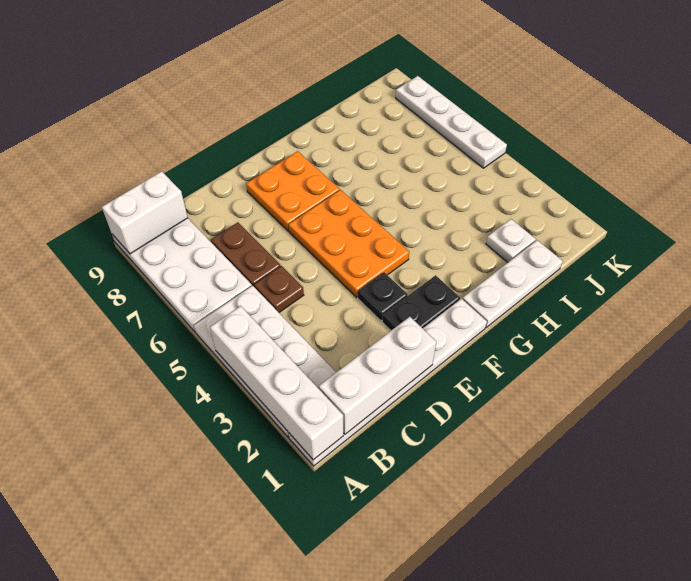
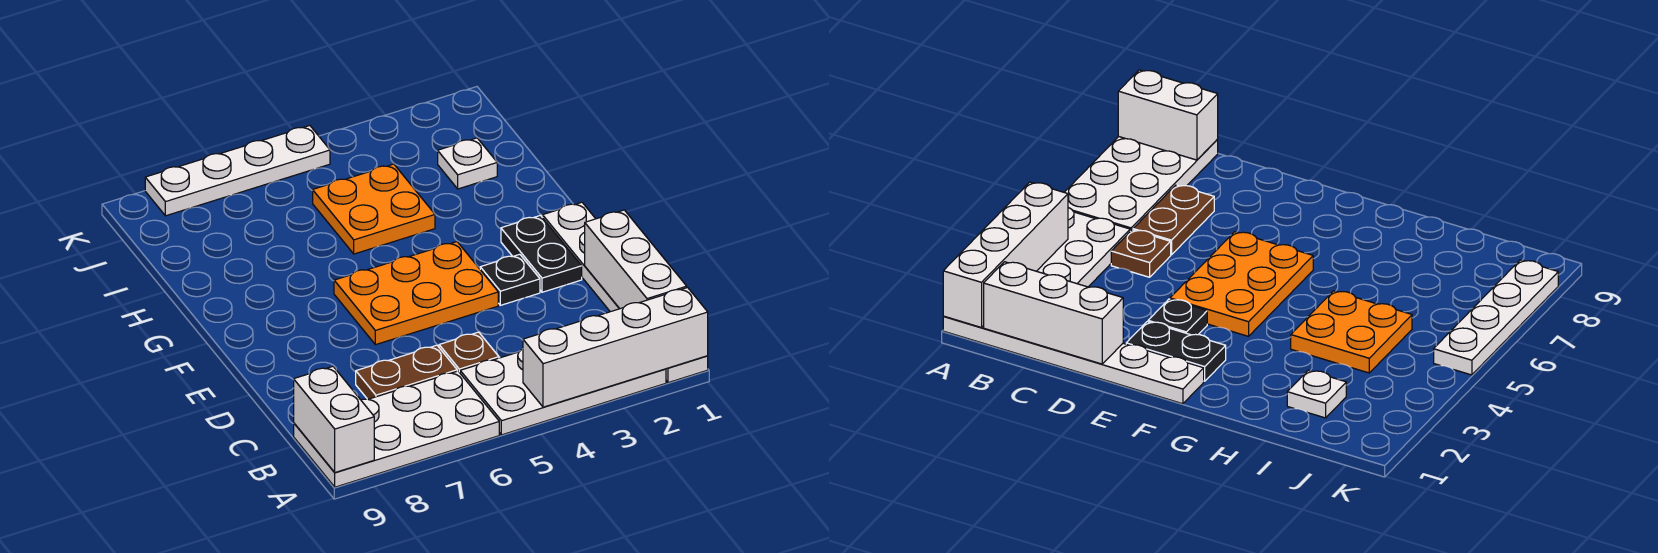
orange 2x2 plate [246,151,340,231] -> orange 2x2 plate moved to [313,164,435,254]
white 1x3 plate [463,240,563,328] -> none

